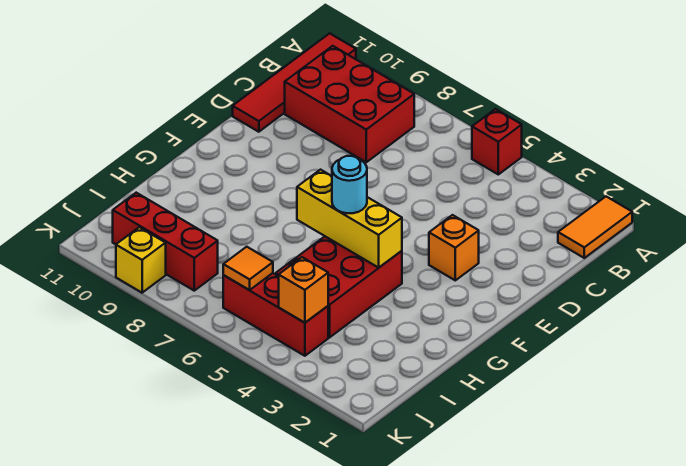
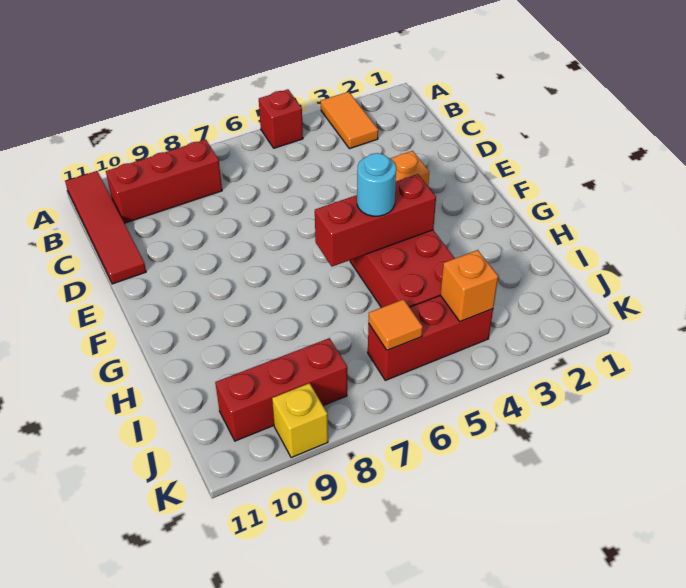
orange 1x2 tile [558,197,632,258] -> orange 1x2 tile moved to [321,92,378,149]
red 2x3 brick [285,46,414,162] -> red 1x3 brick [106,140,222,223]
yellow 1x3 brick [297,170,402,268] -> red 1x3 brick [315,174,436,267]

